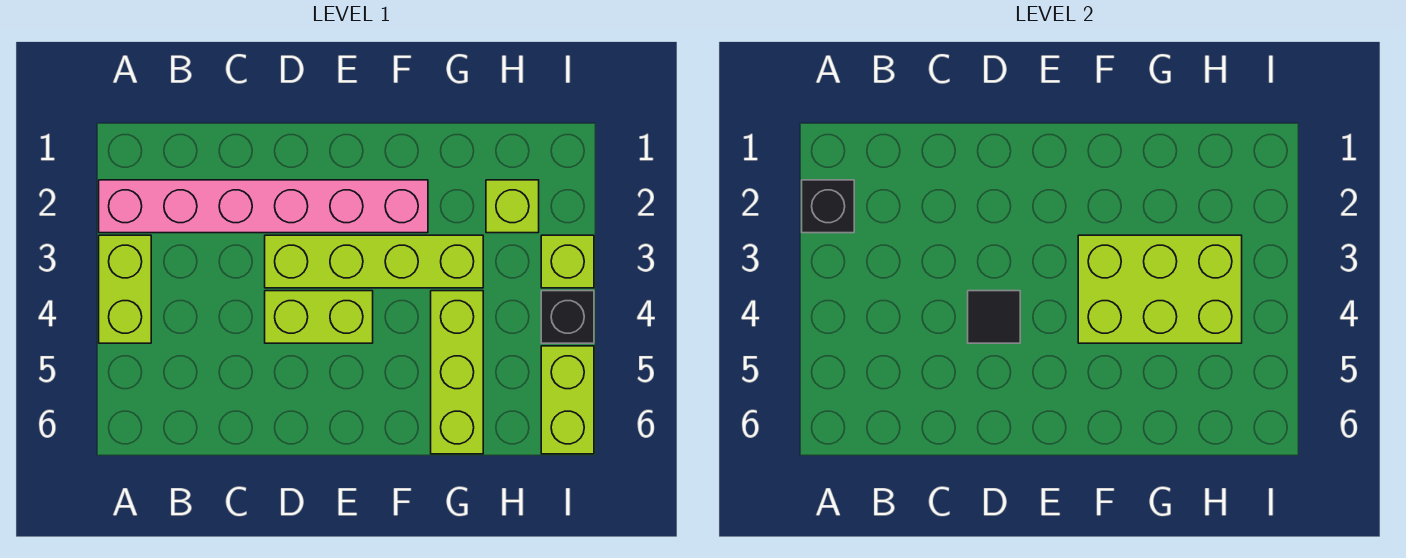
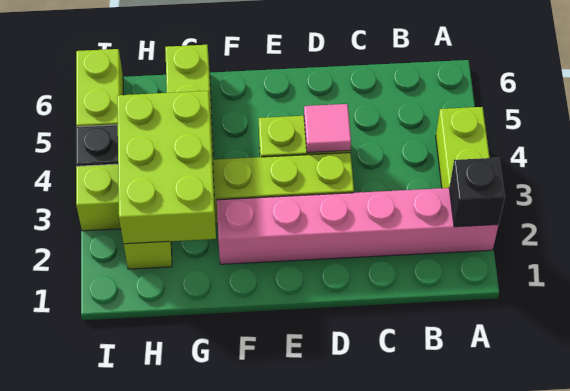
black 1x1 tile [968,291,1020,343] -> pink 1x1 tile [304,104,351,153]
lime 2x3 brick [1078,235,1242,343] -> lime 2x3 brick turned to [117,91,216,244]

